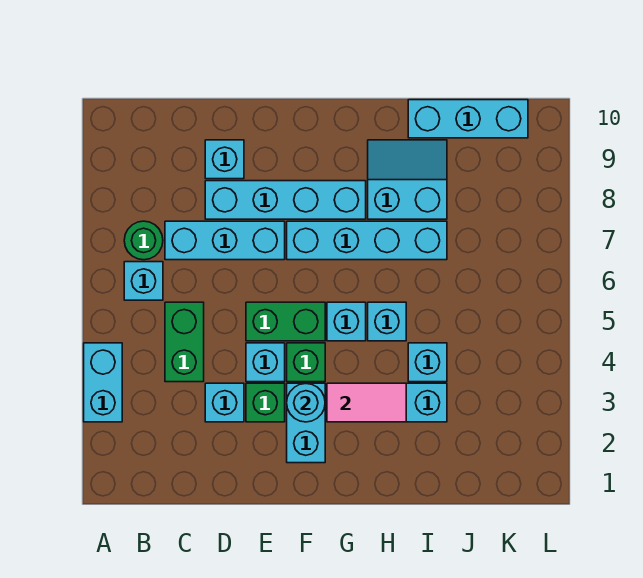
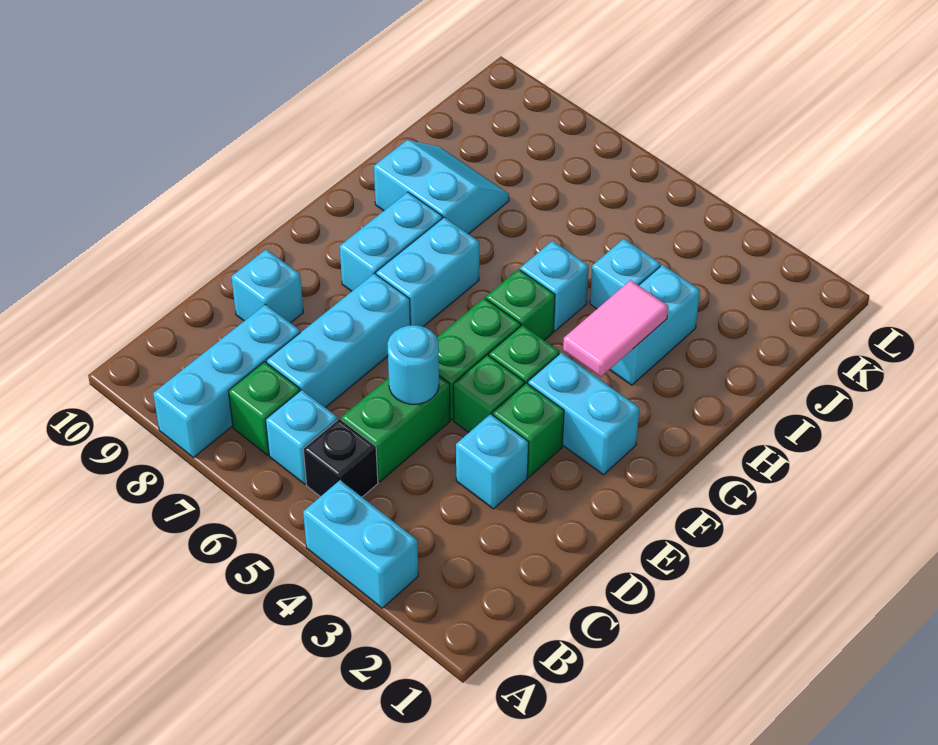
none -> black 1x1 brick [303,419,378,497]
green 1x1 round brick [124,221,163,260] -> green 1x1 brick [228,362,300,455]
green 1x2 brick [165,302,204,382] -> green 1x2 brick turned to [341,376,450,482]
cyan 1x4 brick [205,181,366,219] -> cyan 1x2 brick [340,192,442,291]
cyan 1x1 brick [246,343,285,382] -> green 1x1 brick [453,355,524,432]
cyan 1x1 round brick [287,383,325,422] -> cyan 1x1 round brick moved to [387,325,439,404]
cyan 1x4 brick [287,221,447,260] -> cyan 1x2 brick [376,217,479,327]
cyan 1x1 brick [327,302,366,341] -> green 1x1 brick [486,269,555,340]
cyan 2x2 slope [368,140,447,219] -> cyan 2x2 slope turned to [374,140,509,234]
cyan 1x3 brick [408,100,528,138] -> cyan 1x3 brick moved to [153,304,300,458]

